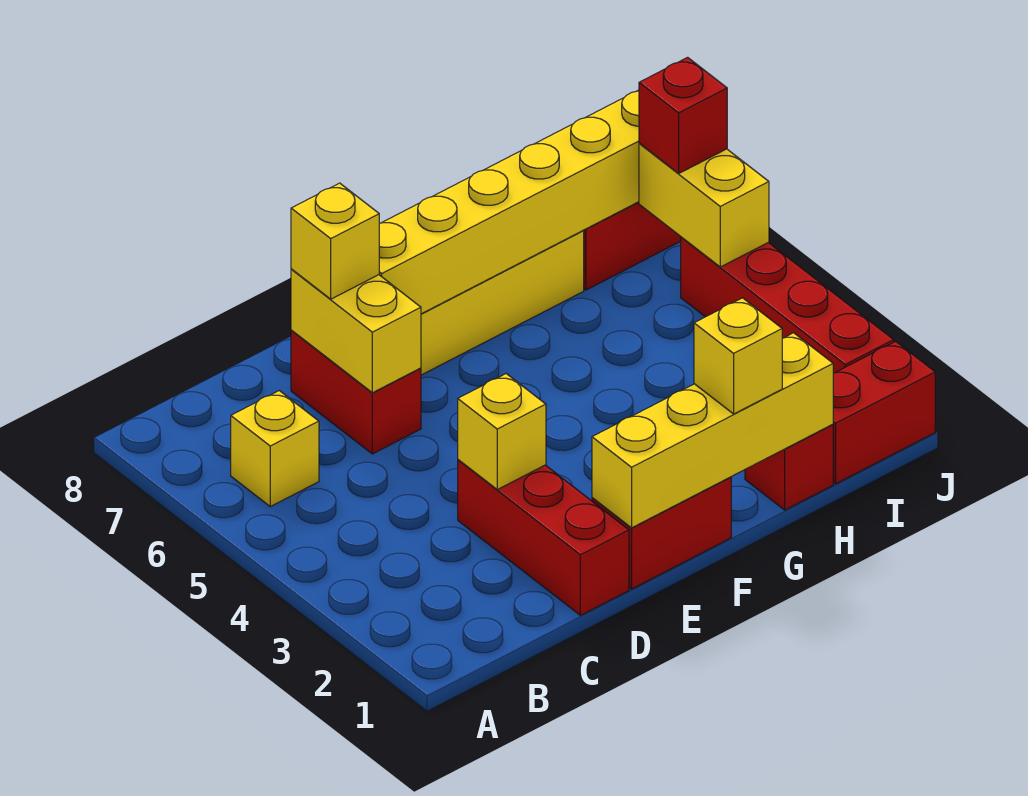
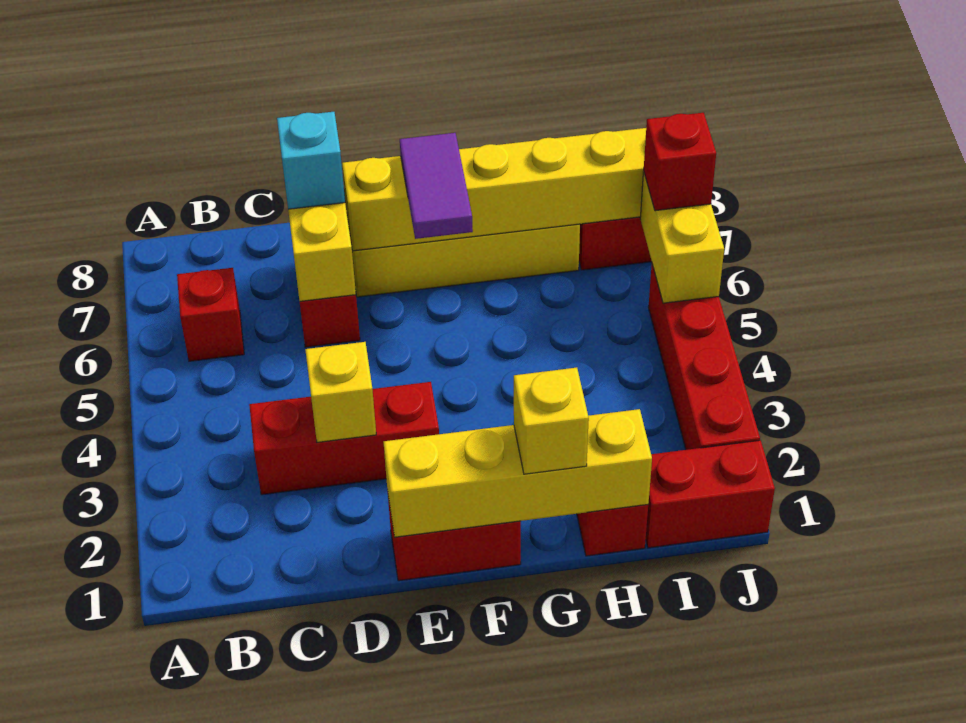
yellow 1x1 brick [231,391,319,507] -> red 1x1 brick [177,268,244,361]
red 1x3 brick [458,460,629,615] -> red 1x3 brick turned to [249,382,439,495]
yellow 1x1 brick [291,183,379,299] -> cyan 1x1 brick [277,112,345,209]
none -> purple 1x2 tile [400,133,473,239]

